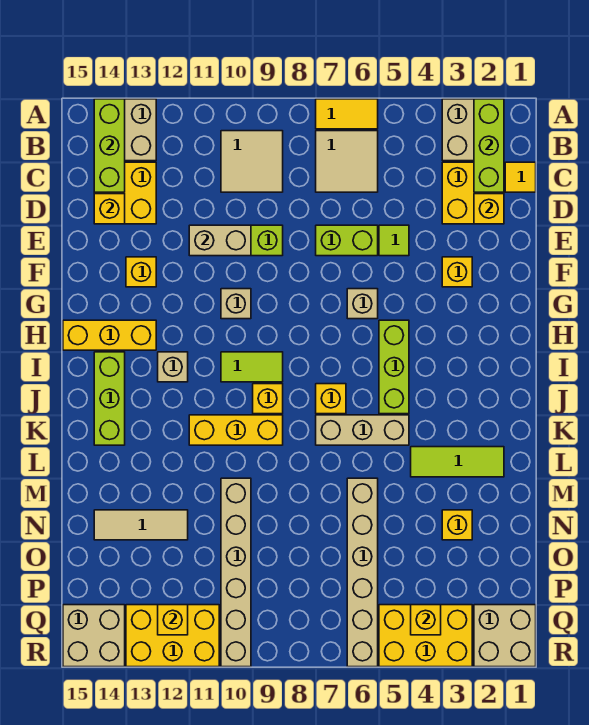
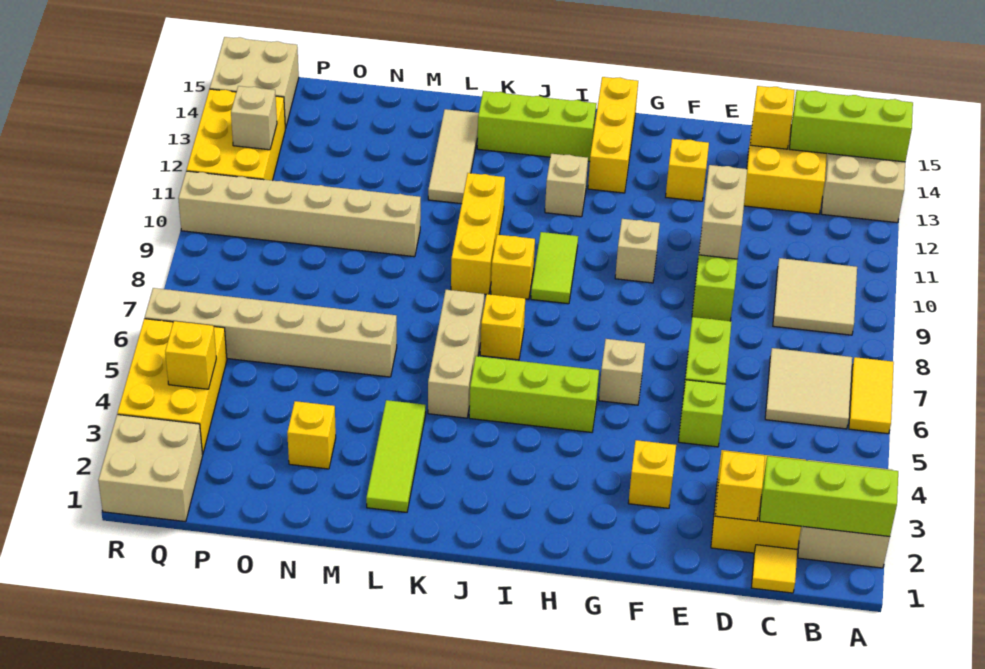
lime 1x1 tile [379,225,409,256] -> lime 1x1 brick [678,380,726,447]
tan 1x3 tile [94,510,188,540] -> tan 1x3 tile moved to [428,109,479,204]
yellow 1x1 brick [158,605,188,635] -> tan 1x1 brick [231,86,277,150]

